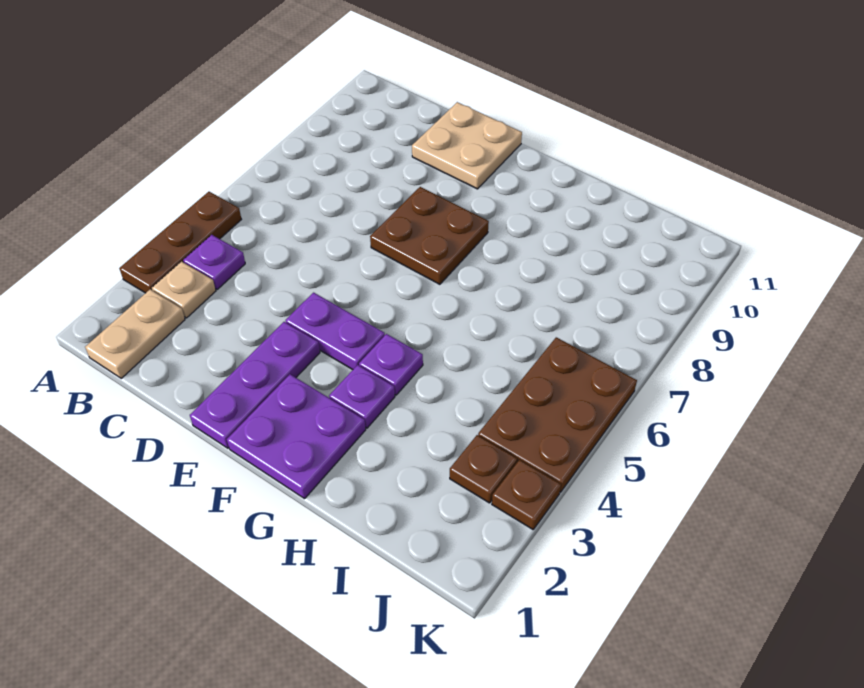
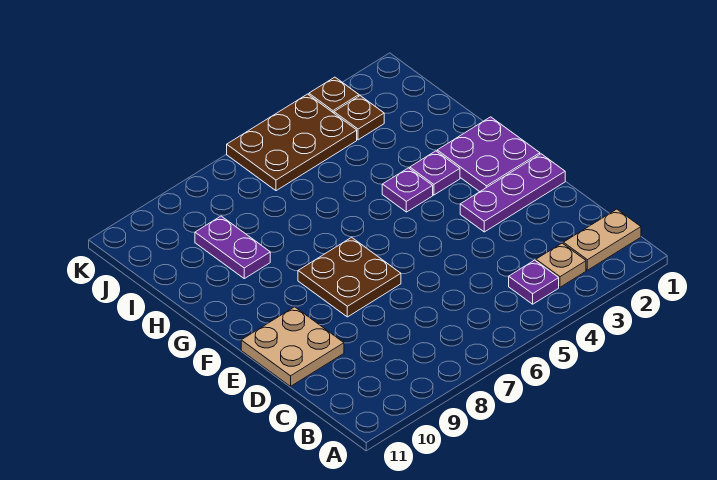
brown 1x3 plate [119,192,241,293] -> none
purple 1x2 plate [286,293,385,370] -> purple 1x2 plate moved to [195,216,270,279]

